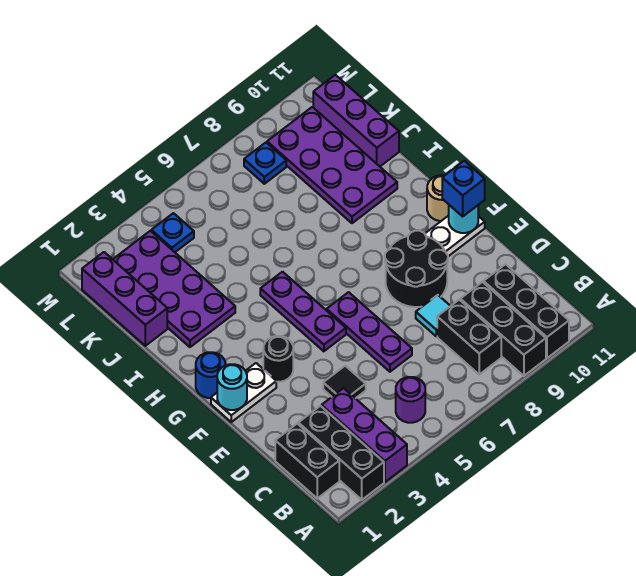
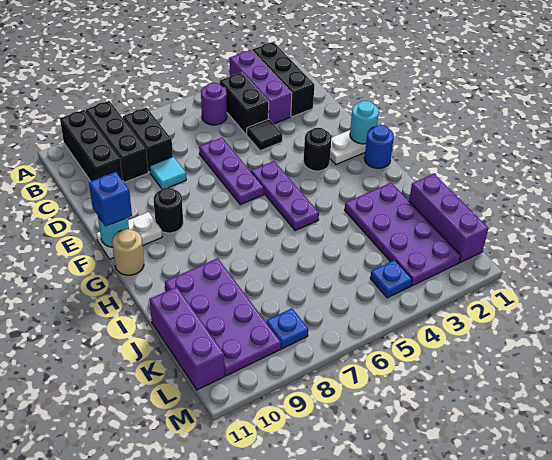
black 1x2 brick [275,424,339,498] -> black 1x2 brick moved to [220,73,269,135]
black 2x2 round brick [385,231,448,307] -> black 1x1 round brick [154,188,183,233]

